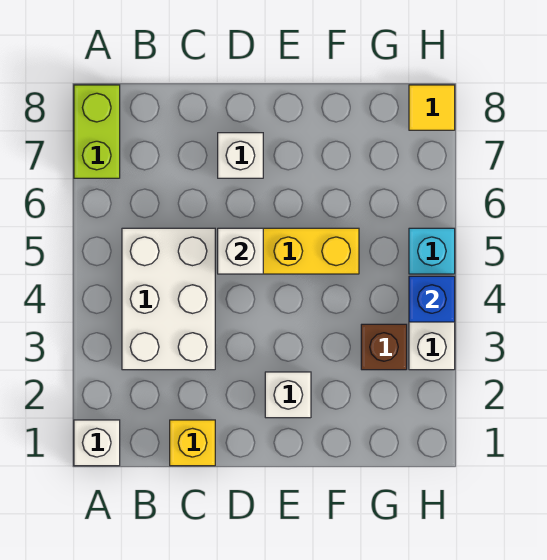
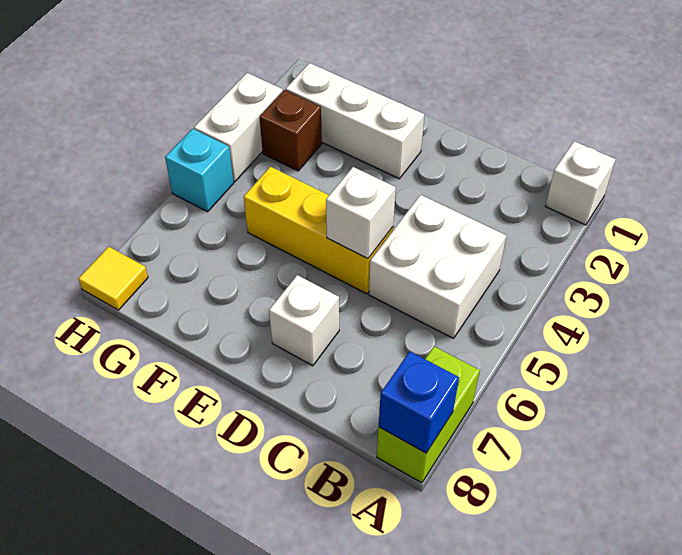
white 2x3 brick [122,228,215,370] -> white 2x2 brick [369,195,507,338]
yellow 1x1 brick [170,420,215,466] -> none
white 1x1 brick [265,372,311,418] -> white 1x3 brick [286,63,424,179]
blue 1x1 brick [409,276,455,322] -> blue 1x1 brick moved to [379,352,459,453]

